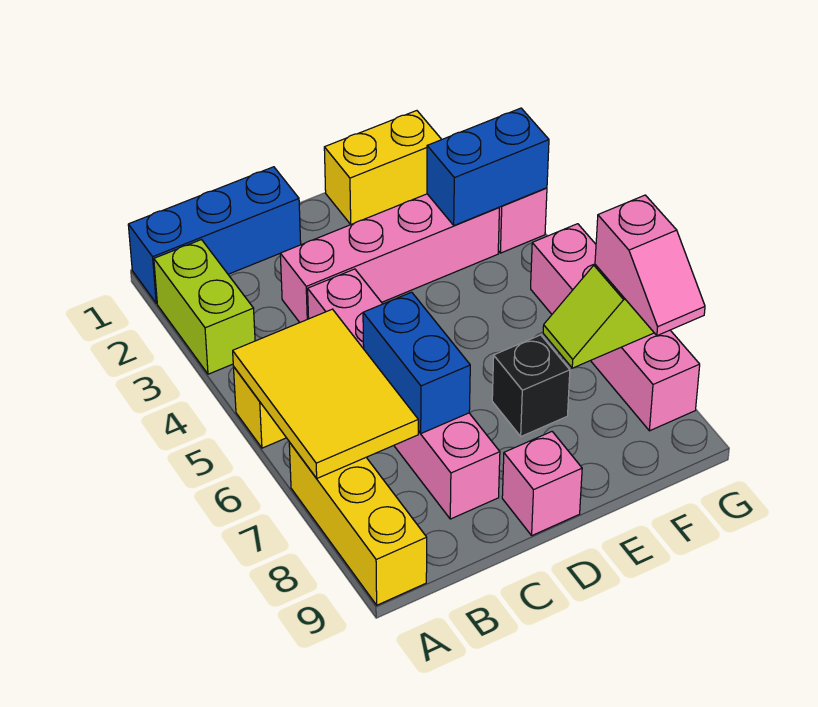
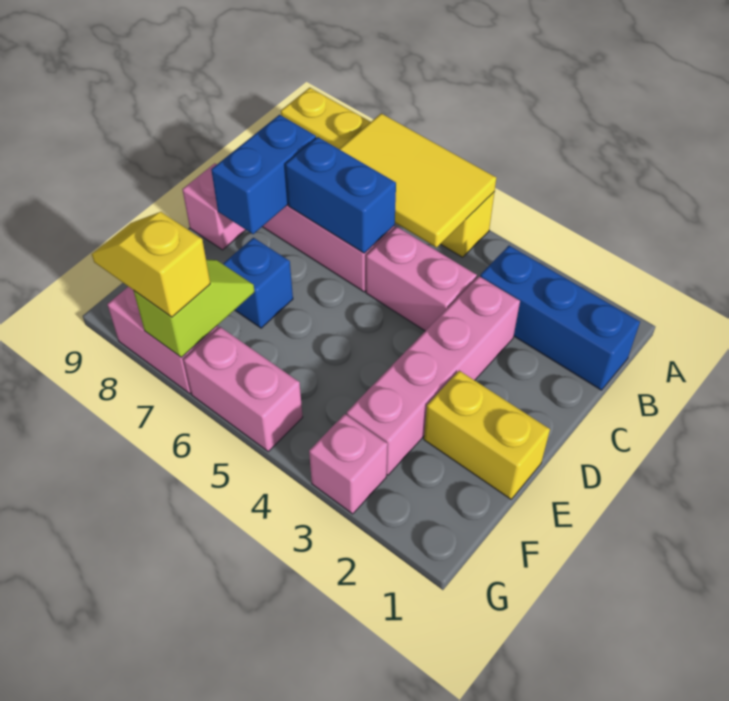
blue 1x3 brick [128,167,301,303] -> blue 1x3 brick turned to [480,246,640,390]
lime 1x2 brick [154,240,255,374] -> none
yellow 1x2 brick [324,111,442,224] -> yellow 1x2 brick turned to [424,371,550,499]
black 1x1 brick [492,335,570,436] -> blue 1x1 brick [223,238,293,328]
blue 1x2 brick [427,108,549,225] -> blue 1x2 brick moved to [211,115,316,234]
pink 1x2 slope [595,195,705,336] -> yellow 1x2 slope [92,212,210,317]

